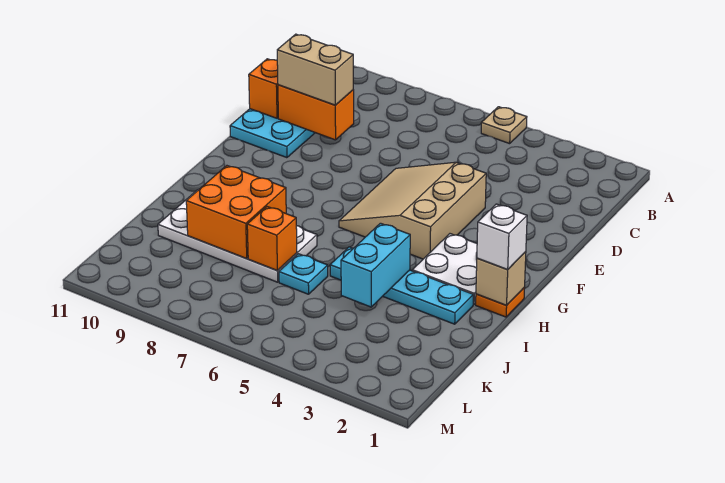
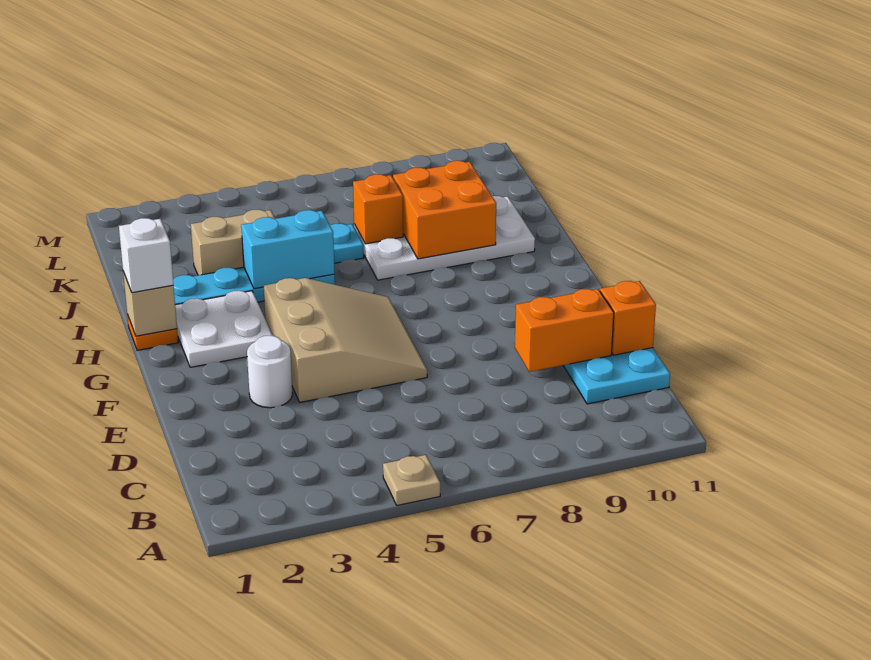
tan 1x2 brick [277,34,353,105] -> tan 1x2 brick moved to [191,210,275,275]
none -> white 1x1 round brick [247,336,293,408]
cyan 1x2 brick [341,223,410,307] -> cyan 1x2 brick turned to [241,210,335,289]

